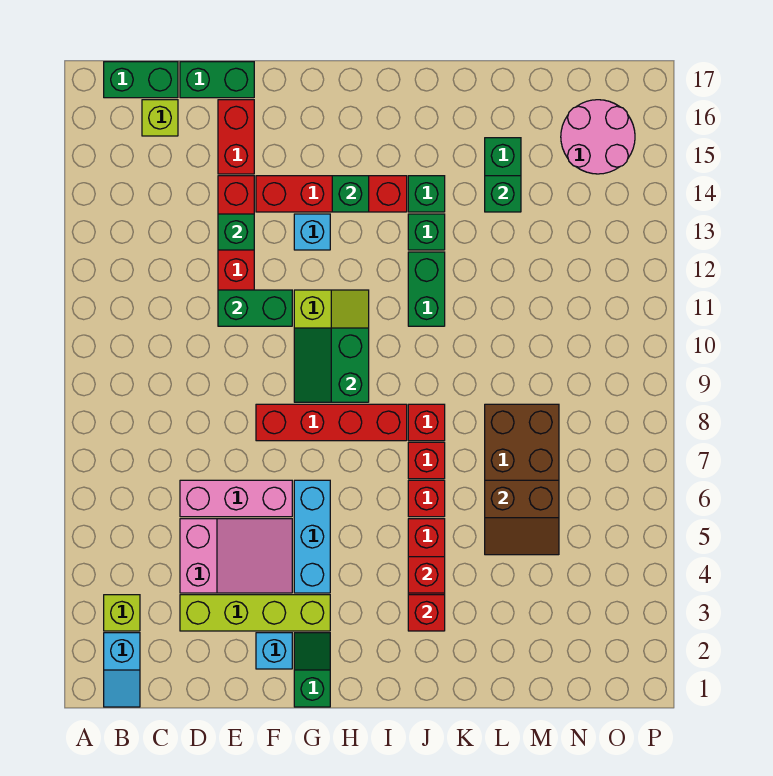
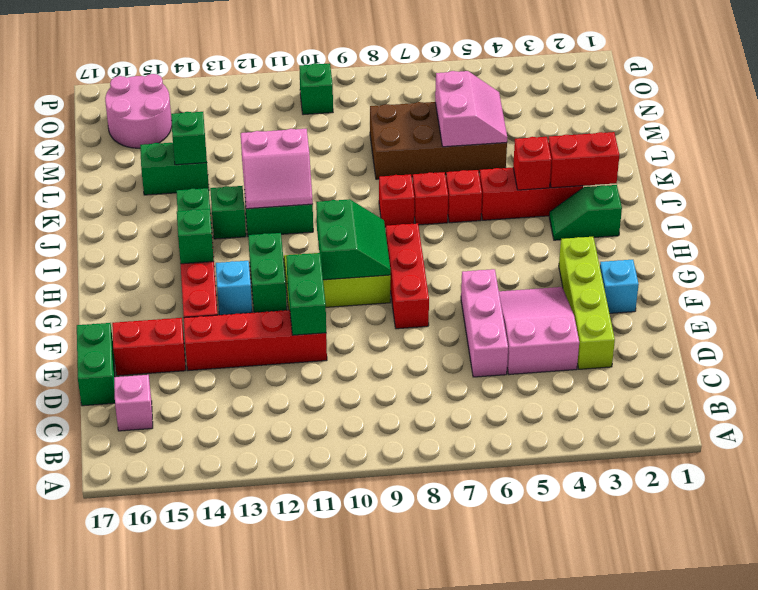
cyan 1x2 slope [104,633,140,707] -> none
lime 1x1 brick [104,595,140,631] -> none
green 1x2 brick [104,62,178,98] -> green 1x2 brick moved to [248,233,287,313]
lime 1x1 brick [142,100,178,136] -> pink 1x1 brick [114,375,153,431]
green 1x1 brick [218,214,254,250] -> green 1x1 brick moved to [299,63,333,115]
red 1x4 brick [256,404,407,441] -> red 1x3 brick [386,223,429,329]
green 1x2 slope [294,633,330,707] -> green 1x2 slope moved to [549,185,622,240]
cyan 1x3 brick [294,480,330,593] -> none
green 2x2 slope [294,328,369,402] -> green 2x2 slope turned to [316,199,391,280]
red 1x1 brick [408,595,445,631] -> red 1x2 brick [548,132,619,188]
none -> pink 2x2 slope [241,129,313,209]
brown 2x2 slope [485,480,559,555] -> pink 2x2 slope [435,71,507,147]

